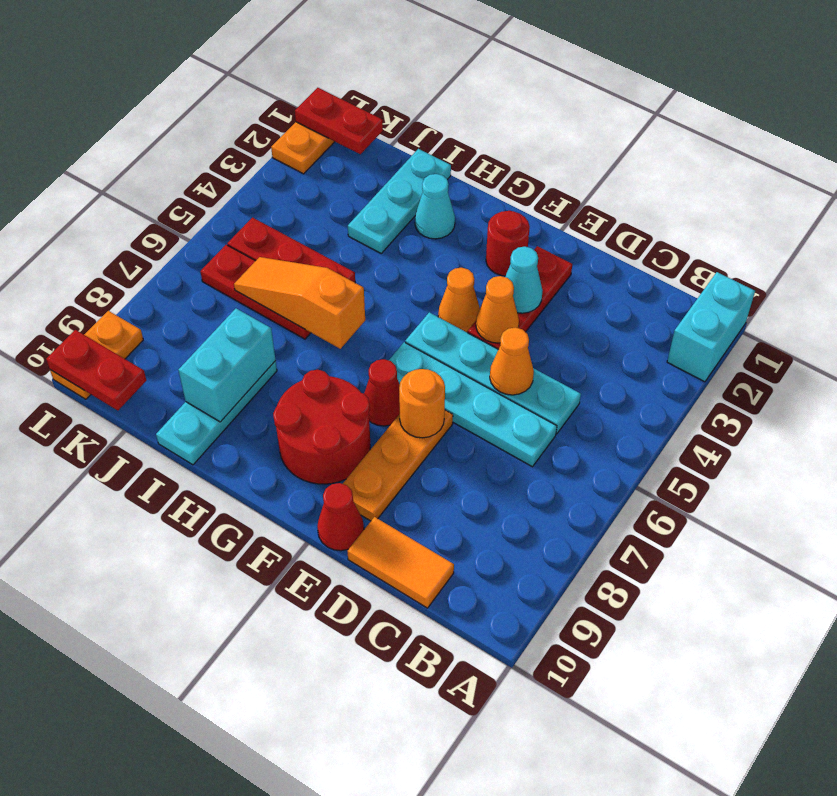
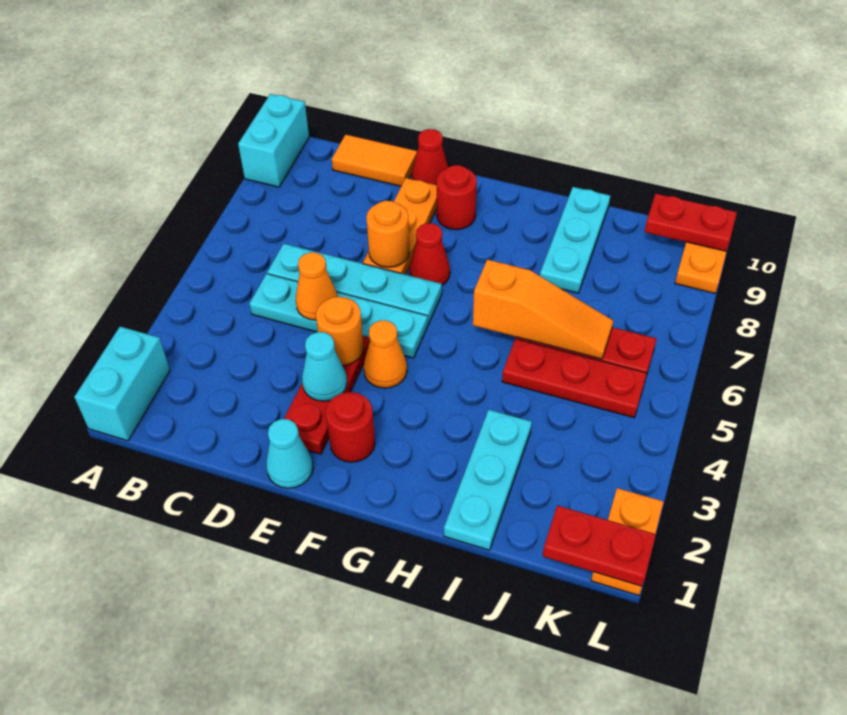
orange 1x1 cone [476,276,519,343] -> orange 1x1 round brick [316,297,364,365]
red 2x2 round brick [273,370,370,484] -> red 1x1 round brick [437,165,477,230]
cyan 1x1 cone [415,174,455,239] -> cyan 1x1 cone moved to [266,419,313,488]
cyan 1x2 brick [178,309,276,422] -> cyan 1x2 brick moved to [238,94,309,187]

